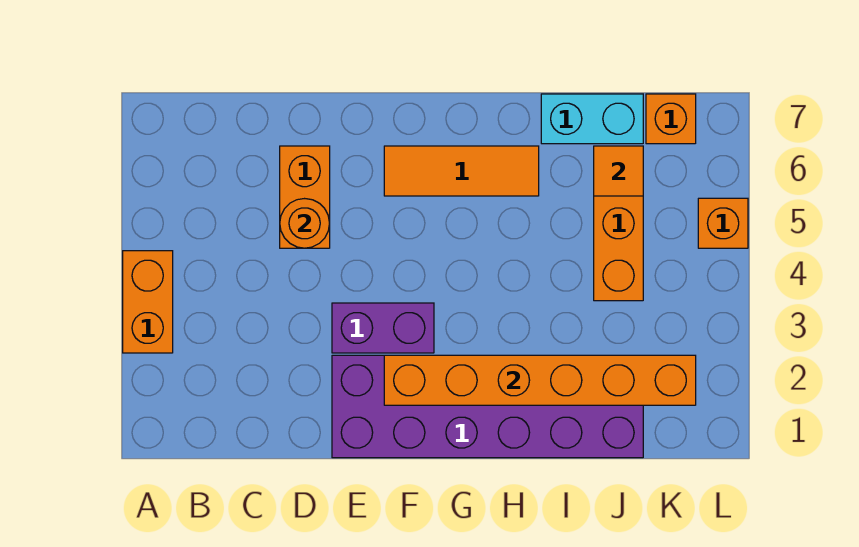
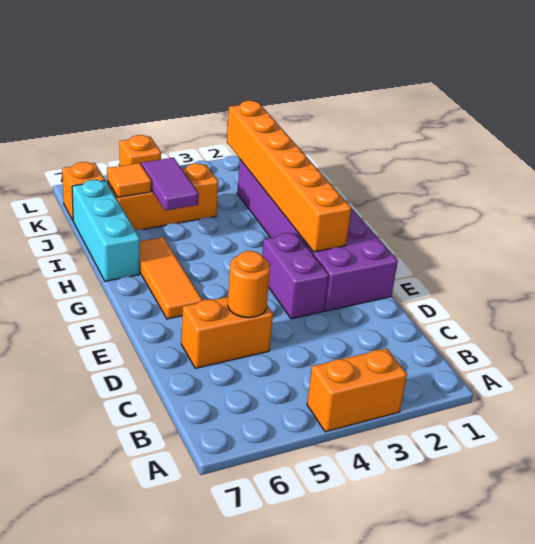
none -> purple 1x2 tile [142,158,199,211]
cyan 1x2 brick [541,94,643,144] -> cyan 1x3 brick [72,180,140,281]

